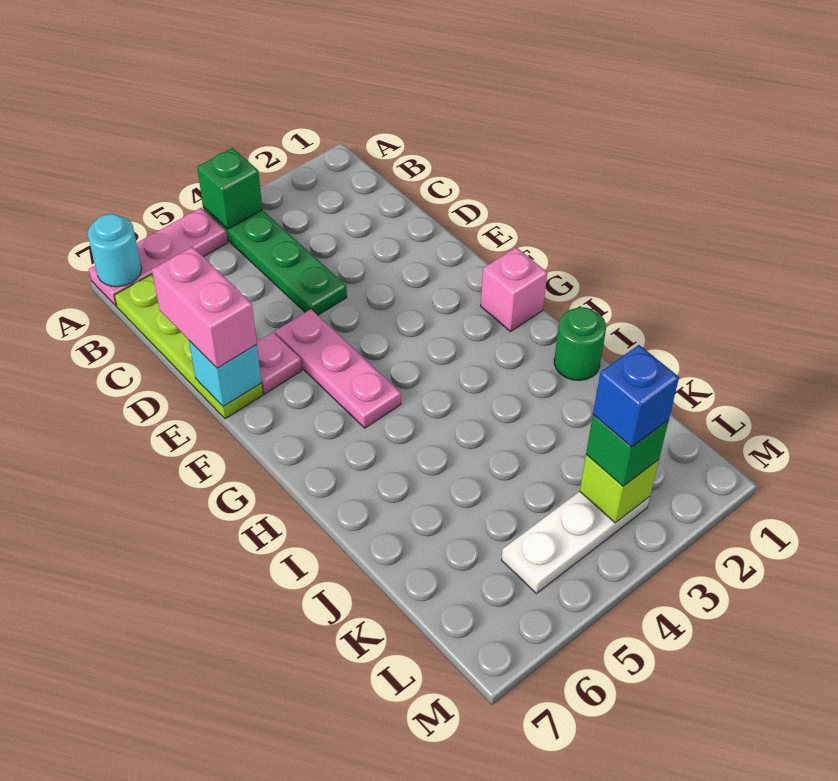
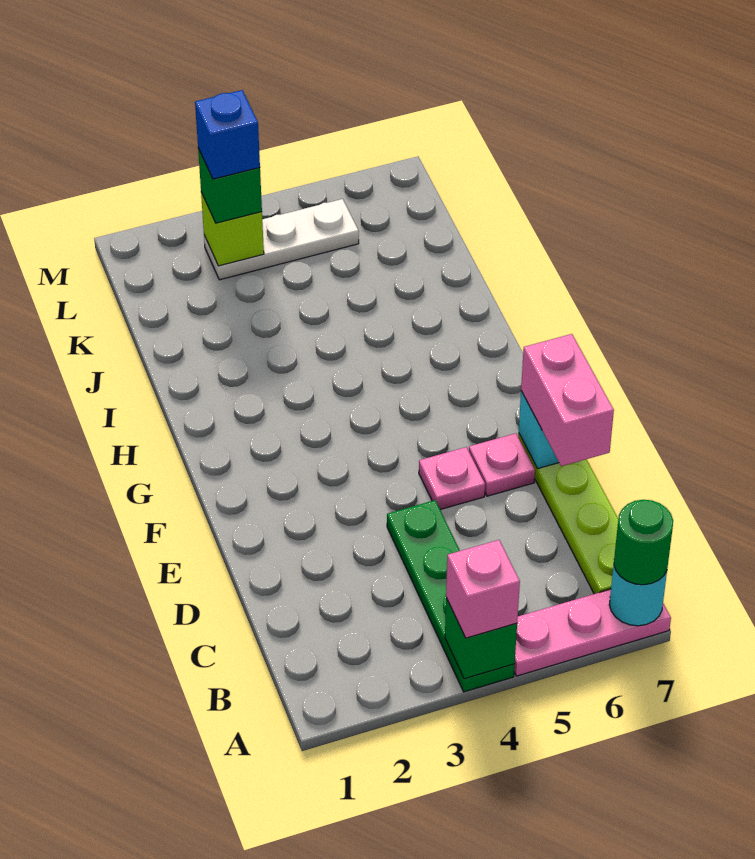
pink 1x3 plate [275,309,401,428] -> pink 1x1 plate [419,447,485,510]
pink 1x1 brick [481,247,547,332] -> pink 1x1 brick moved to [446,540,520,638]
green 1x1 round brick [554,307,606,381] -> green 1x1 round brick moved to [614,500,673,585]

